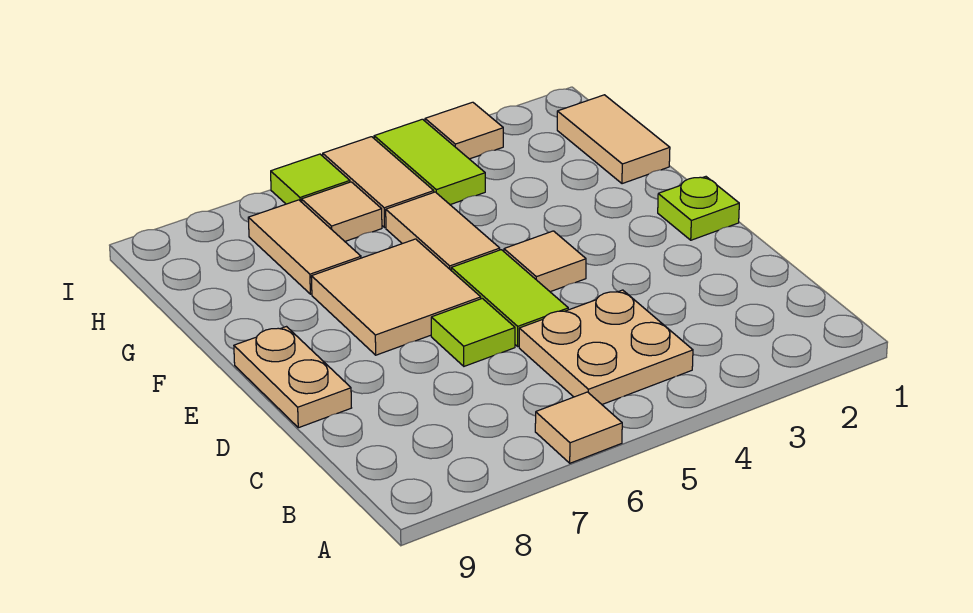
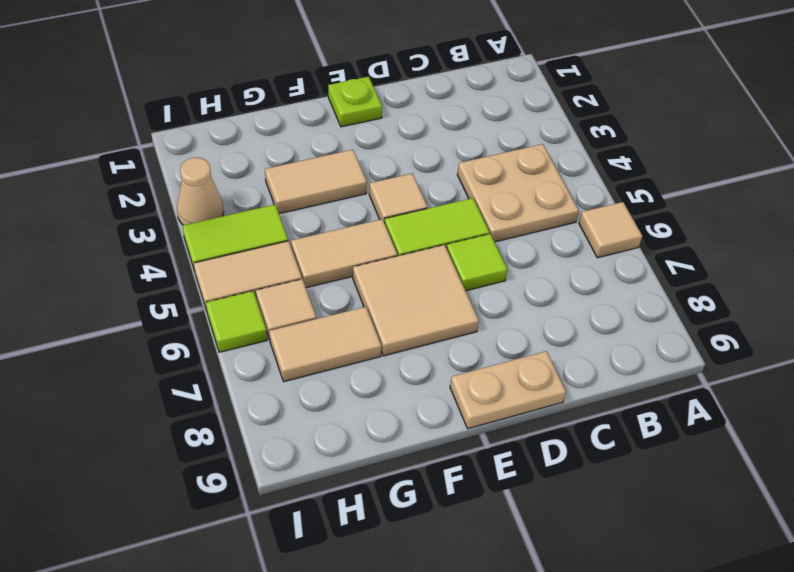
tan 1x2 tile [557,95,670,184] -> tan 1x2 tile moved to [265,150,367,214]
tan 1x1 tile [425,102,503,159] -> tan 1x1 cone [177,157,224,225]

